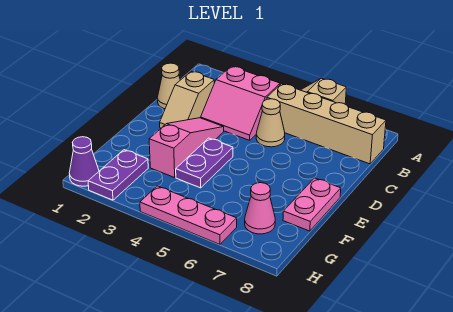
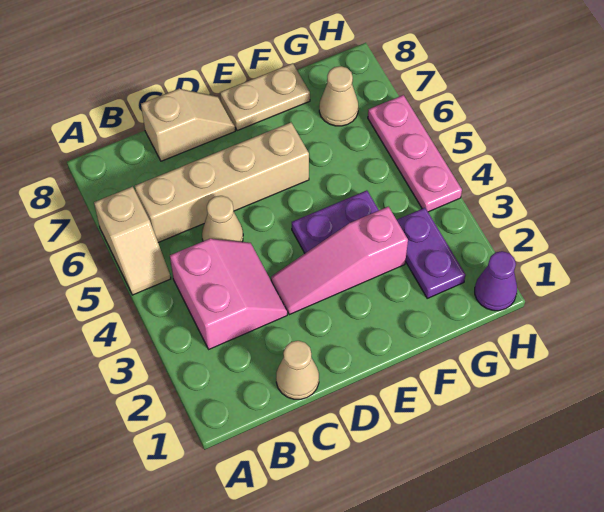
tan 1x4 brick [267,84,386,164] -> tan 1x4 brick turned to [135,122,309,242]
tan 1x2 slope [160,71,214,128] -> tan 1x2 slope moved to [141,89,235,161]
pink 1x2 plate [283,178,341,231] -> tan 1x2 plate [220,63,310,131]
purple 1x2 plate [88,150,148,200] -> purple 1x2 plate turned to [397,208,466,298]
pink 1x1 cone [245,183,275,234] -> tan 1x1 cone [319,66,358,126]

